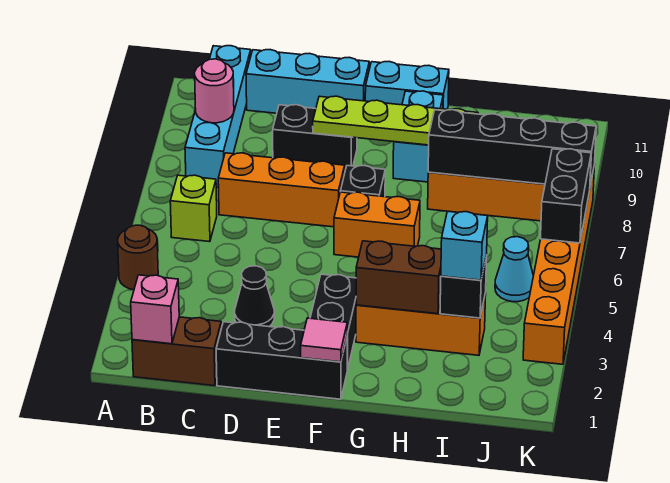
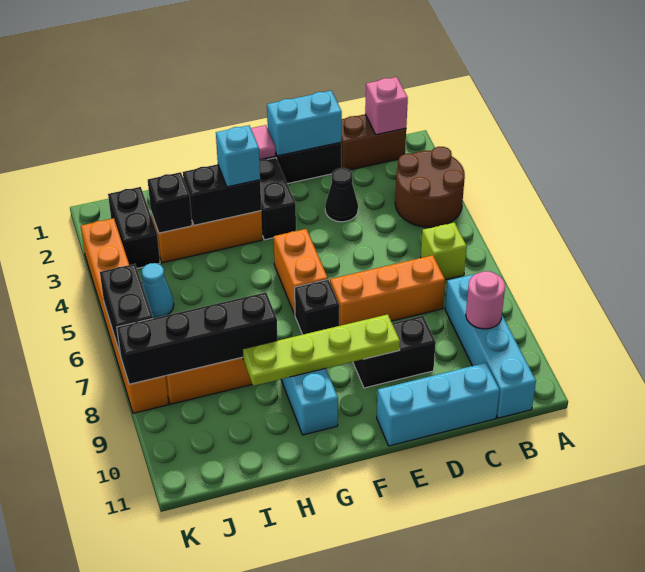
brown 1x1 round brick [118,225,158,290] -> brown 2x2 round brick [395,147,465,227]
orange 1x2 brick [334,192,420,257] -> orange 1x2 brick turned to [274,229,328,315]
cyan 1x2 brick [365,62,449,109] -> cyan 1x2 brick moved to [267,91,342,156]
brown 1x2 brick [356,241,441,314] -> black 1x2 brick [183,164,261,225]
cyan 1x1 brick [441,211,488,280] -> cyan 1x1 brick moved to [216,125,260,187]
none -> black 1x2 brick [108,187,160,268]

